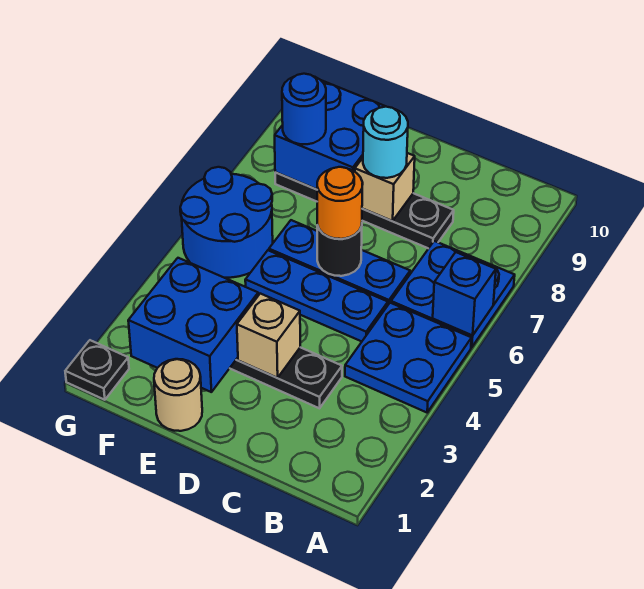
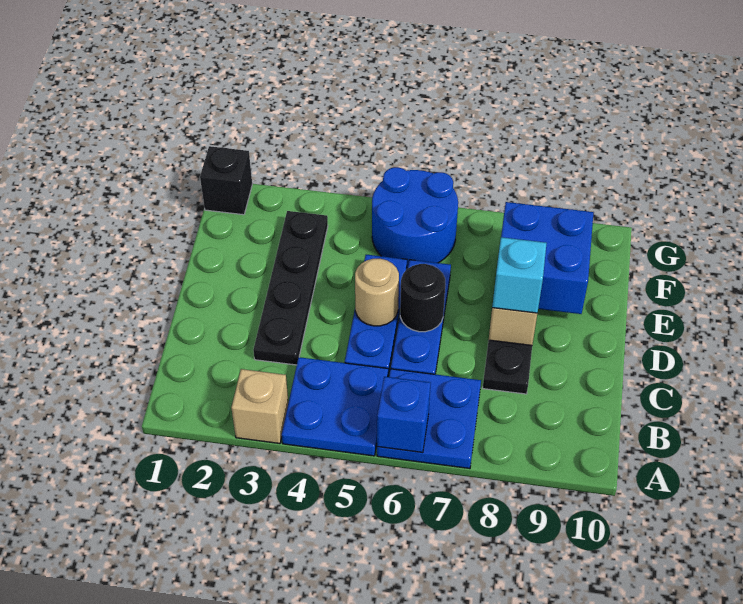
tan 1x1 brick [237,294,300,378] -> tan 1x1 brick moved to [231,369,288,444]
orange 1x1 round brick [317,167,363,239] -> none
cyan 1x1 round brick [363,107,408,178] -> cyan 1x1 brick [492,237,547,313]
tan 1x1 round brick [154,359,202,431] -> tan 1x1 round brick moved to [355,259,399,326]
blue 2x2 brick [128,258,258,392] -> none
blue 1x1 round brick [282,74,326,144] -> none
black 1x1 plate [65,340,129,400] -> black 1x1 brick [200,146,252,215]

